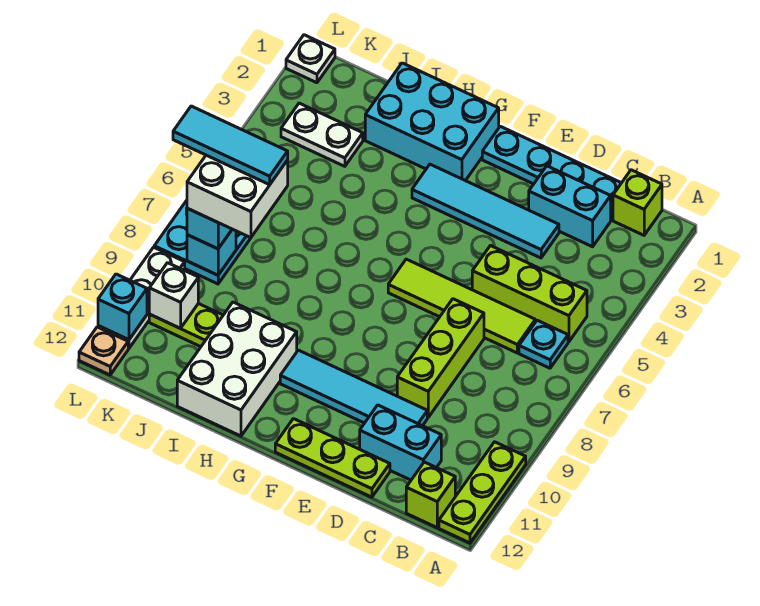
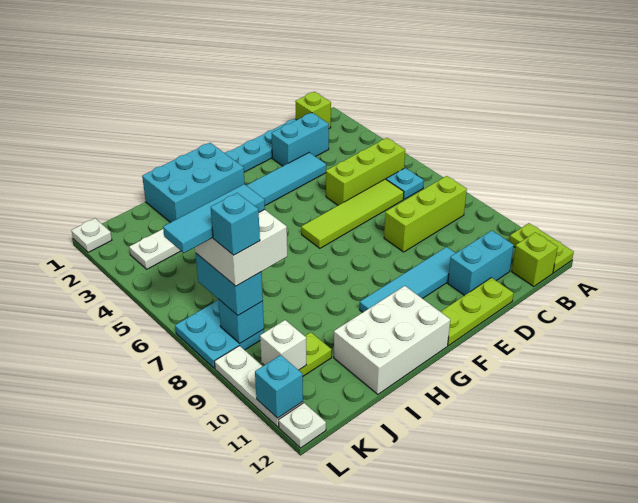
lime 1x3 plate [439,442,526,543] -> lime 1x2 plate [509,223,574,273]
lime 1x3 brick [397,299,484,417] -> lime 1x3 brick turned to [384,176,467,252]
white 2x3 brick [177,302,297,436] -> white 2x3 brick turned to [334,286,450,394]
none -> cyan 1x1 brick [211,193,260,255]
tan 1x1 plate [79,327,128,375] -> white 1x1 plate [279,403,326,448]

